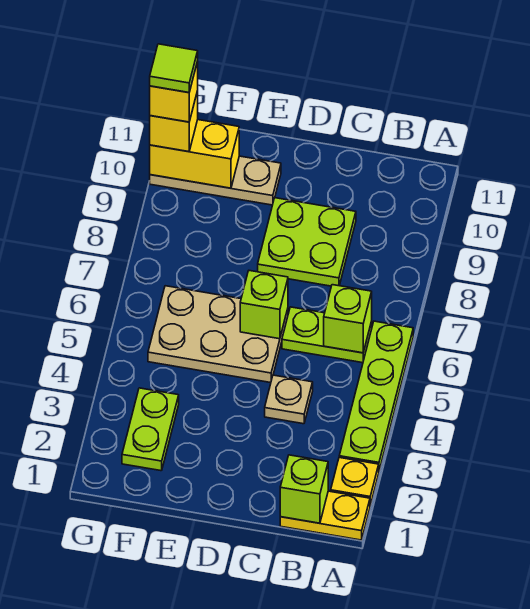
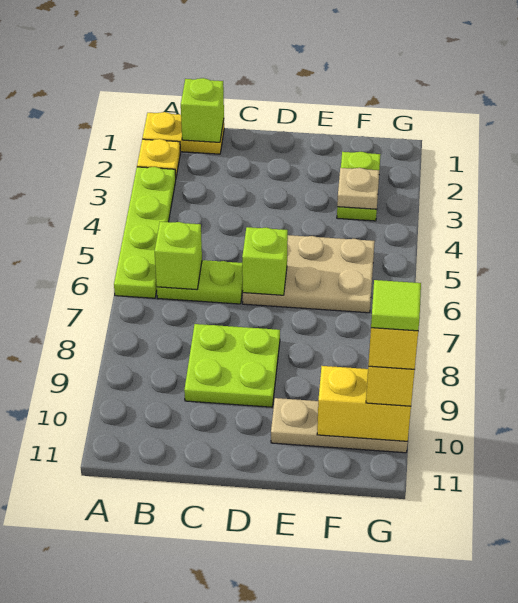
tan 1x1 plate [265,375,313,424] -> tan 1x1 plate moved to [337,168,379,209]

